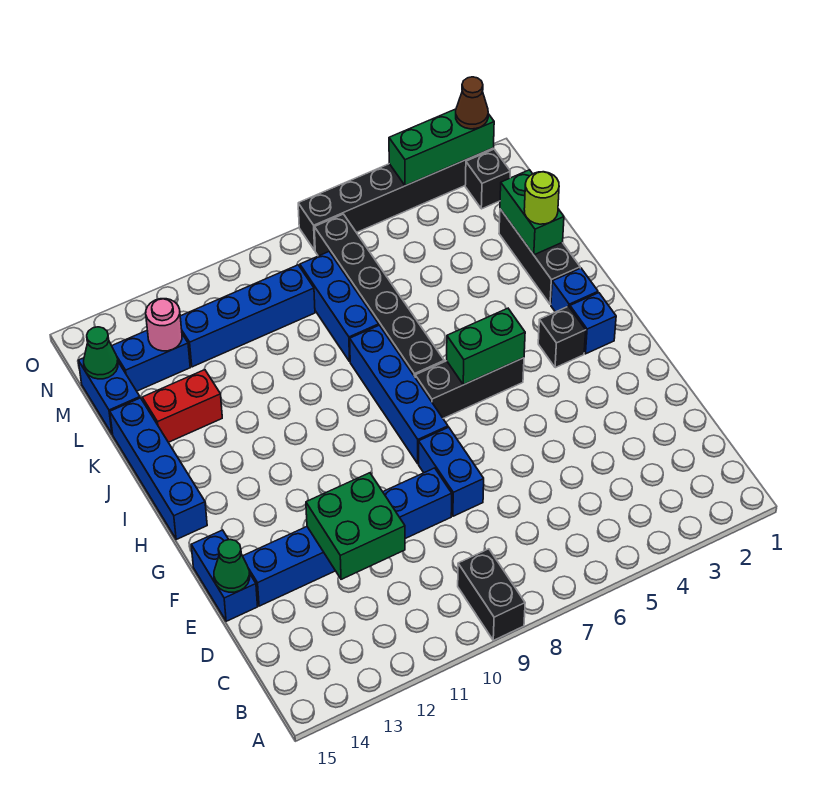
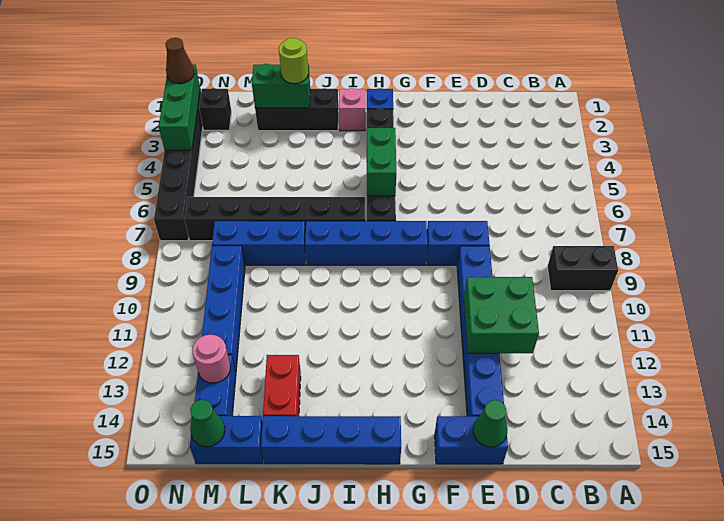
blue 1x1 brick [551,268,598,312] -> pink 1x1 brick [339,88,365,131]

